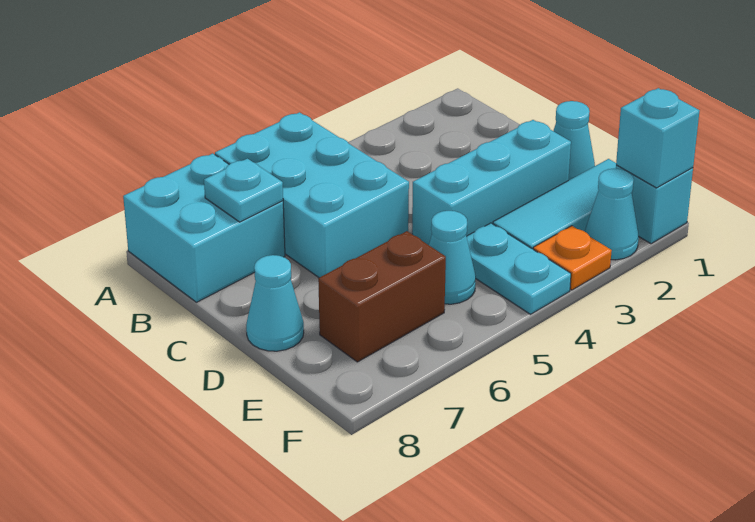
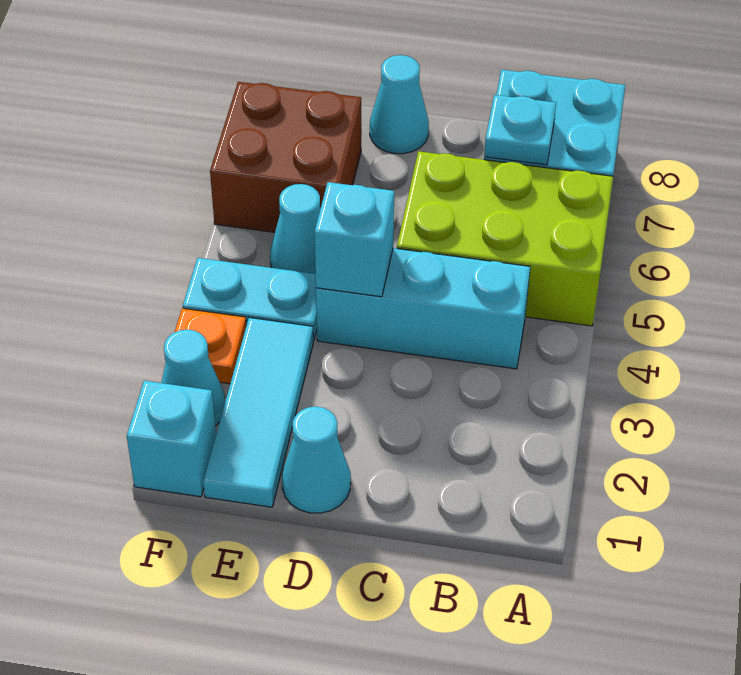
cyan 2x3 brick [215,112,409,278] -> lime 2x3 brick [397,151,613,326]
cyan 1x3 brick [412,120,571,245] -> cyan 1x3 brick turned to [316,248,530,369]
brown 1x2 brick [318,231,446,362] -> brown 2x2 brick [210,82,361,232]
cyan 1x1 brick [616,88,700,188] -> cyan 1x1 brick moved to [315,182,394,297]

